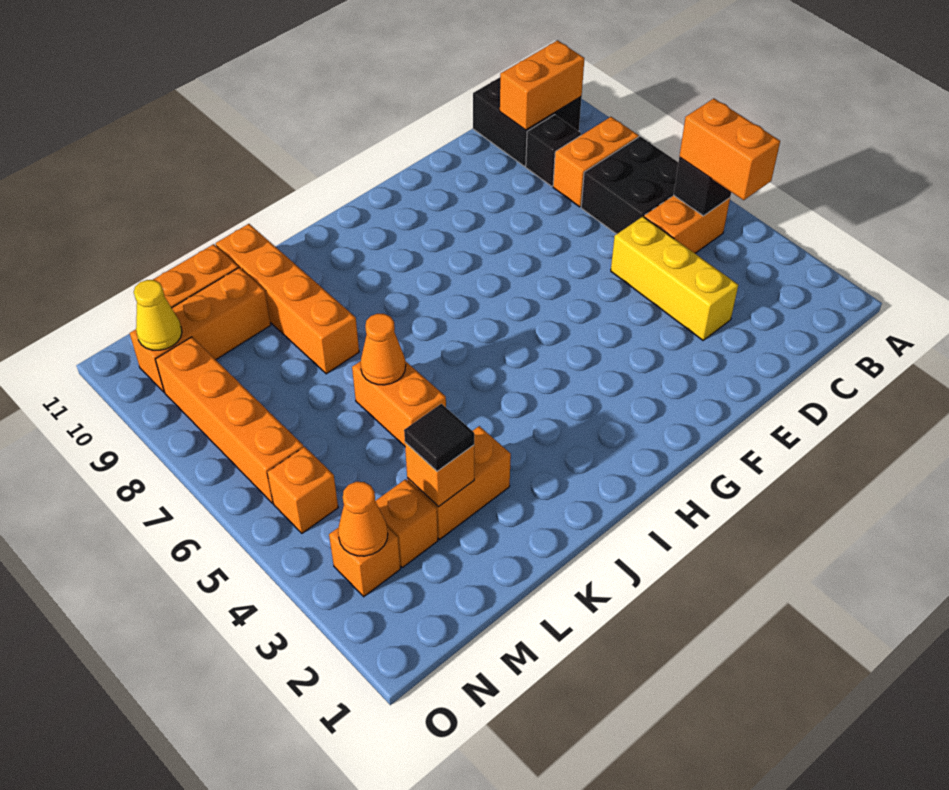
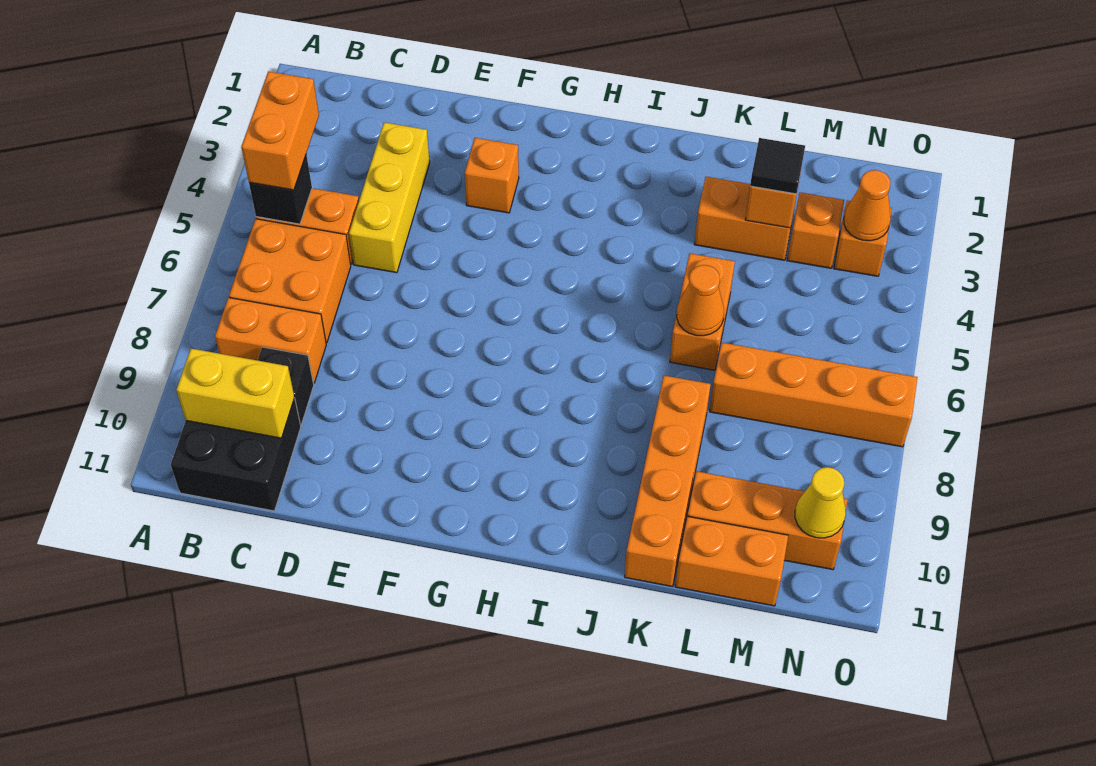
black 2x2 brick [581,137,678,234] -> orange 2x2 brick [229,219,351,343]
orange 1x2 brick [500,40,584,130] -> yellow 1x2 brick [176,348,295,438]
orange 1x1 brick [267,447,338,533] -> orange 1x1 brick moved to [465,138,519,213]
orange 1x4 brick [155,337,303,503] -> orange 1x4 brick turned to [710,343,918,447]

